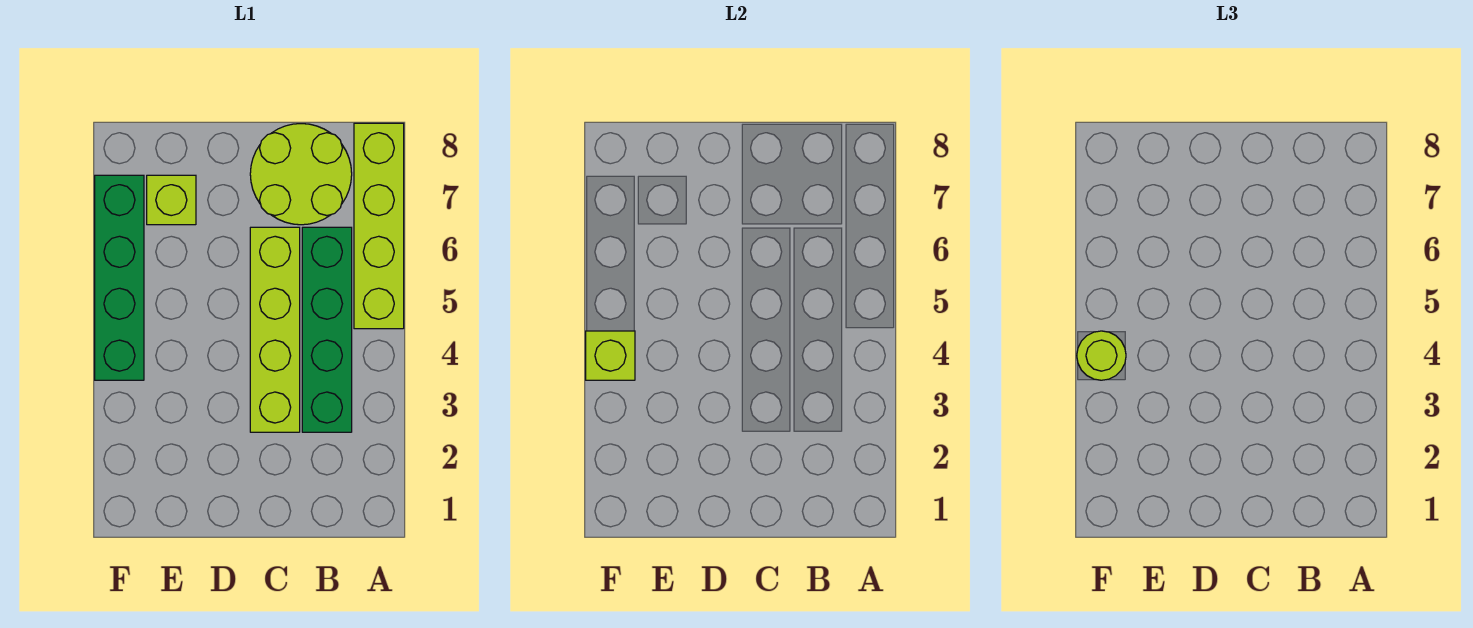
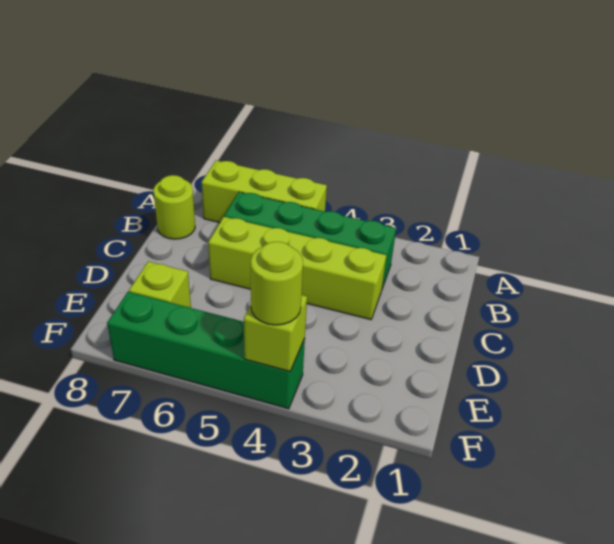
lime 1x4 brick [354,123,404,329] -> lime 1x3 brick [201,161,327,223]
lime 2x2 round brick [250,124,352,225] -> lime 1x1 round brick [153,175,195,239]

